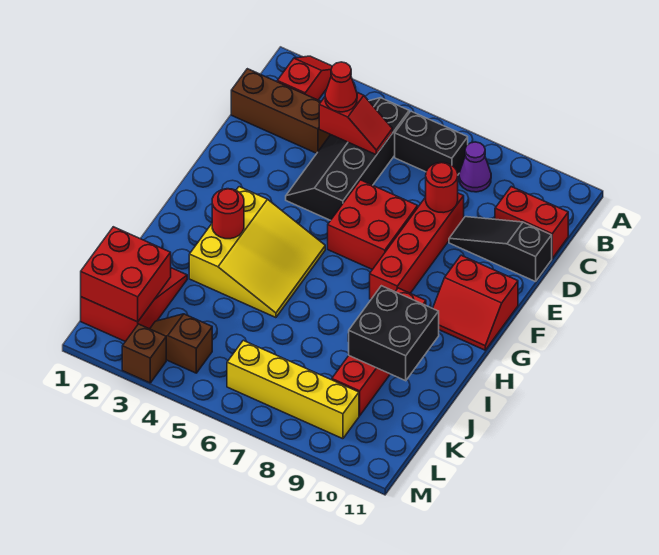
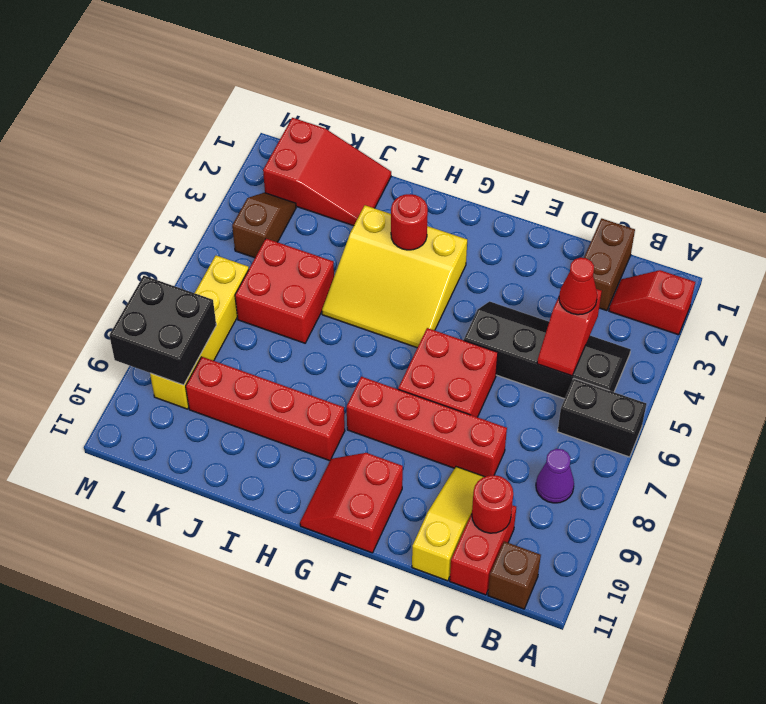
red 1x2 slope [277,56,332,100] -> red 1x2 slope turned to [609,270,695,335]
black 1x2 brick [395,111,468,174] -> black 1x2 brick turned to [558,379,646,457]
brown 1x3 brick [231,69,330,153] -> brown 1x2 brick [584,219,635,311]
red 1x1 round brick [426,163,458,213] -> red 1x1 round brick moved to [472,475,513,533]
black 1x3 slope [449,217,552,282] -> yellow 1x3 slope [412,467,484,581]
black 2x2 brick [349,286,439,381] -> black 2x2 brick moved to [109,276,216,385]
red 2x2 brick [81,227,171,322] -> red 2x2 brick moved to [235,239,334,343]
brown 1x1 brick [122,324,166,383] -> brown 1x1 brick moved to [488,541,541,609]

